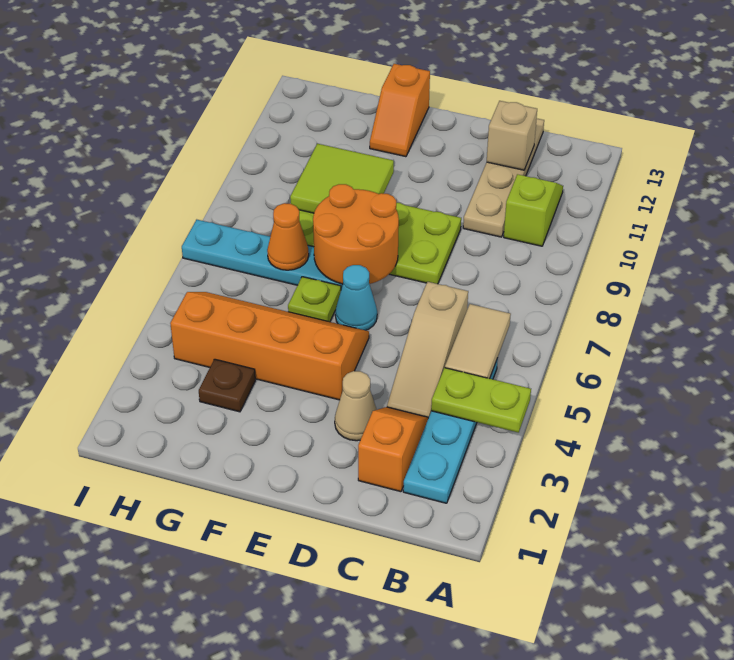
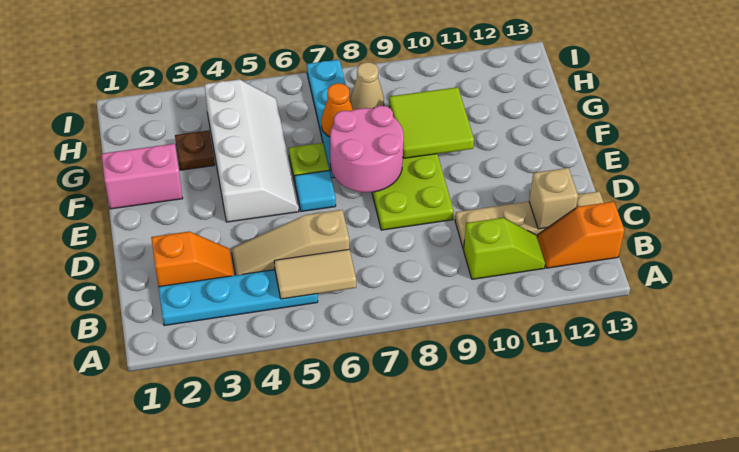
lime 1x2 plate [431,368,531,433] -> none
tan 1x1 cone [335,371,377,441] -> tan 1x1 cone moved to [350,62,384,110]
orange 2x4 slope [170,292,369,400] -> white 2x4 slope [205,79,299,222]
cyan 1x1 cone [335,265,377,330] -> cyan 1x1 tile [295,171,336,212]
orange 2x2 round brick [313,184,399,284] -> pink 2x2 round brick [330,106,404,192]
none -> pink 1x2 brick [102,144,183,209]
orange 1x2 slope [370,64,430,157] -> orange 1x2 slope moved to [537,202,624,268]

